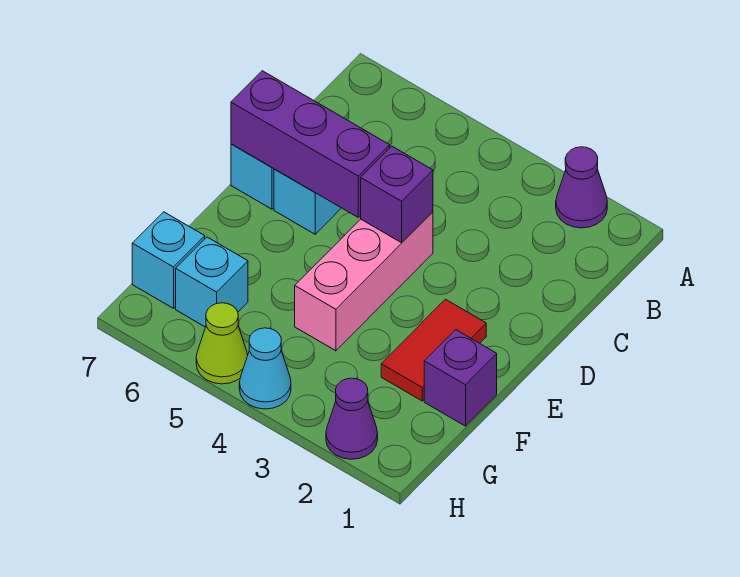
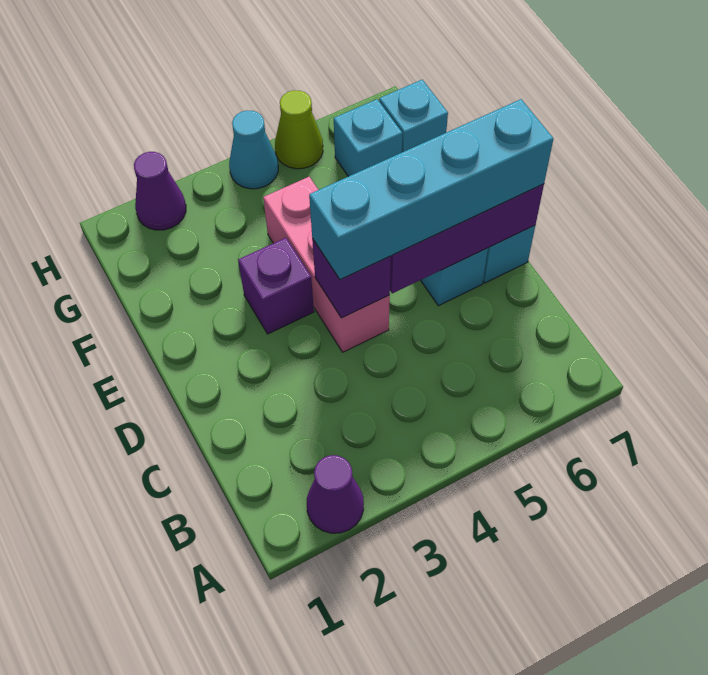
none -> cyan 1x4 brick [309,99,553,280]
red 1x2 tile [381,299,486,401] -> none
purple 1x1 brick [424,330,497,426] -> purple 1x1 brick moved to [238,238,314,334]

